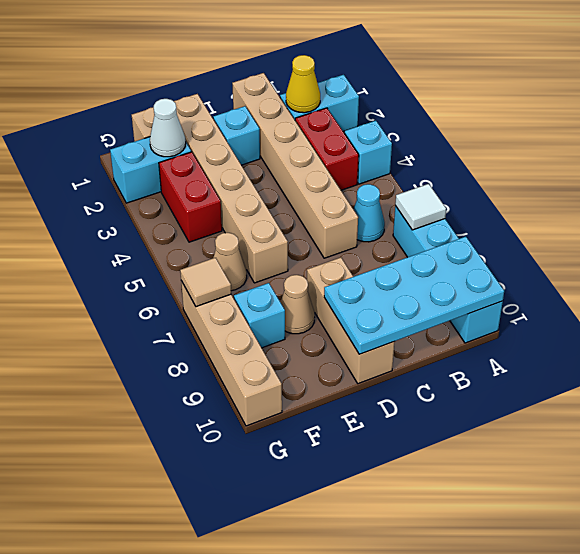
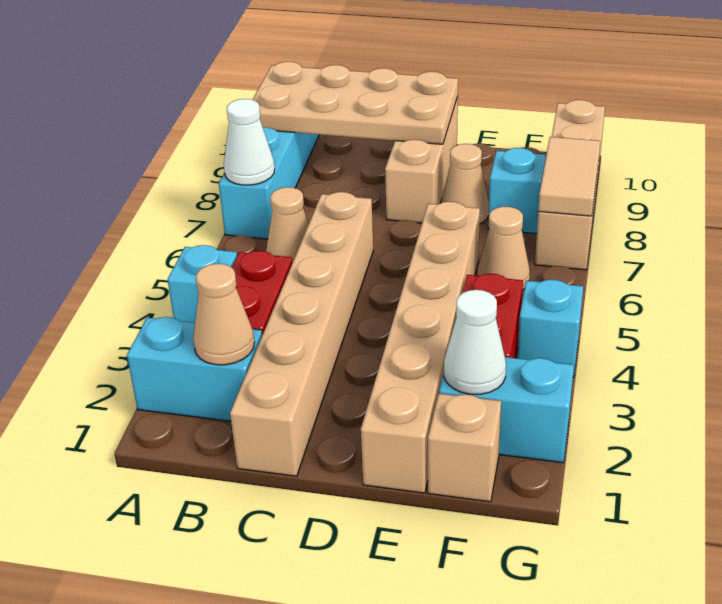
white 1x1 tile [395,184,446,230] -> white 1x1 cone [224,99,275,185]
cyan 2x4 plate [324,237,504,354] -> tan 2x4 plate [253,62,458,144]
yellow 1x1 cone [286,55,320,113] -> tan 1x1 cone [193,264,255,365]
cyan 1x1 cone [353,184,385,242] -> tan 1x1 cone [266,187,309,262]
cyan 1x1 brick [213,106,260,165] -> cyan 1x1 brick moved to [517,279,583,377]
tan 1x1 tile [180,258,231,307] -> tan 1x2 tile [538,137,600,216]

